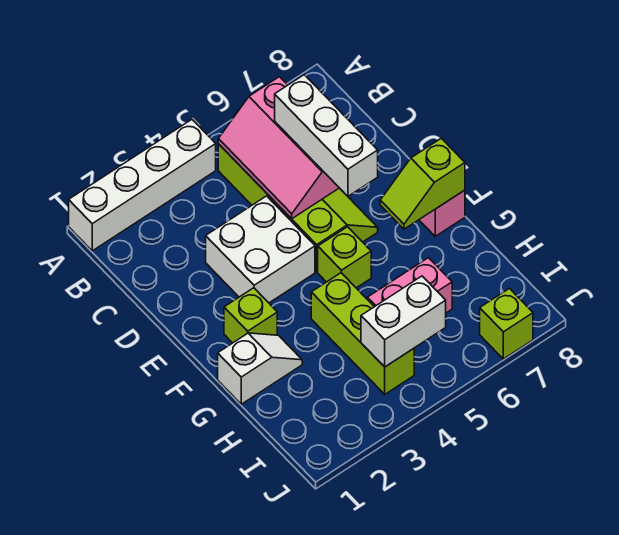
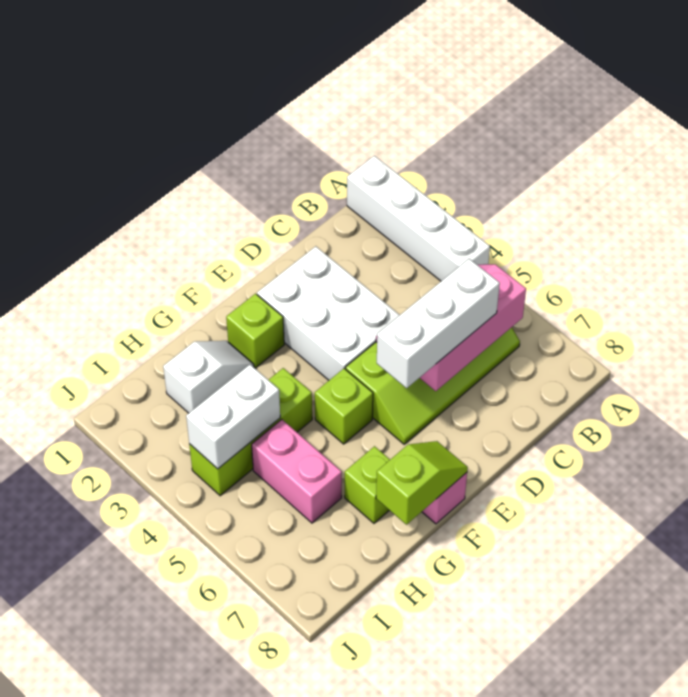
white 2x2 brick [206,196,315,303] -> white 2x3 brick [257,246,399,380]
lime 1x2 slope [380,138,465,229] -> lime 1x2 slope turned to [376,441,468,525]
white 1x2 slope [218,333,302,404] -> white 1x2 slope turned to [163,341,254,413]
white 1x2 brick [361,276,446,367] -> white 1x2 brick turned to [186,365,280,469]
lime 1x1 brick [480,289,533,359] -> lime 1x1 brick moved to [345,446,390,523]

